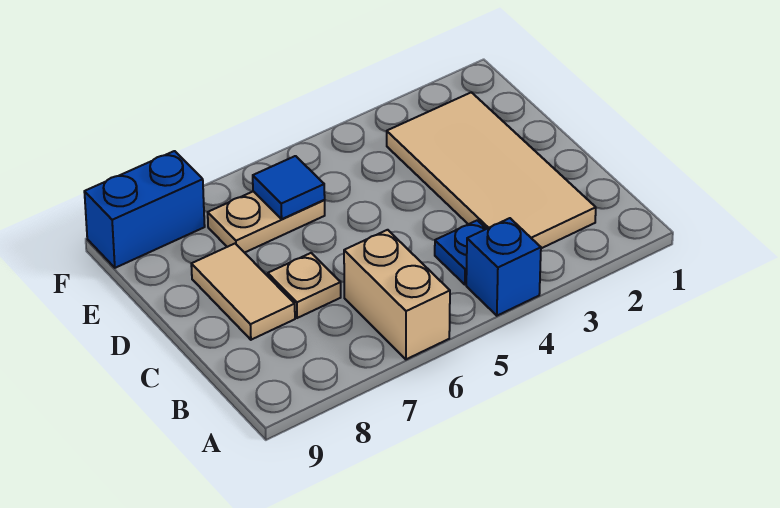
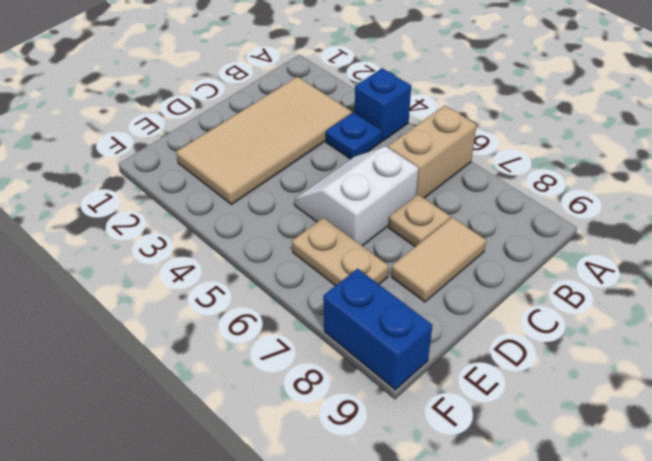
none -> white 2x2 slope [294,146,419,246]
blue 1x1 tile [253,156,325,219] -> none

